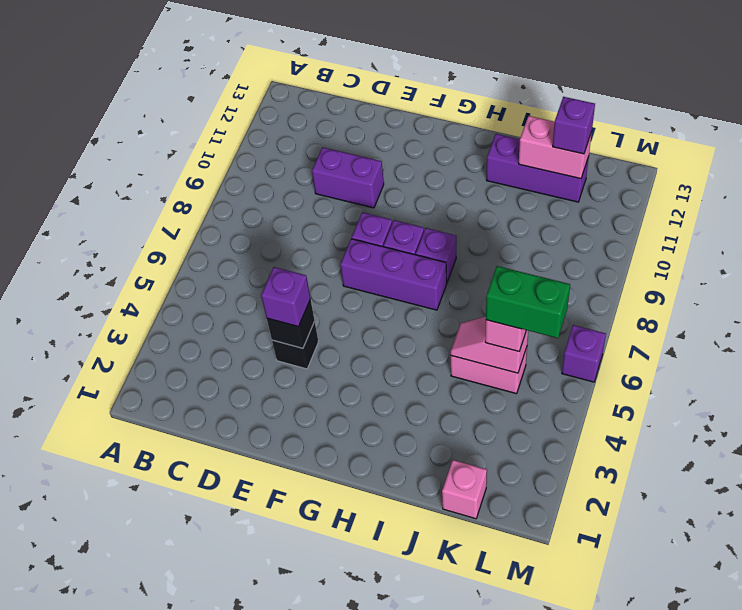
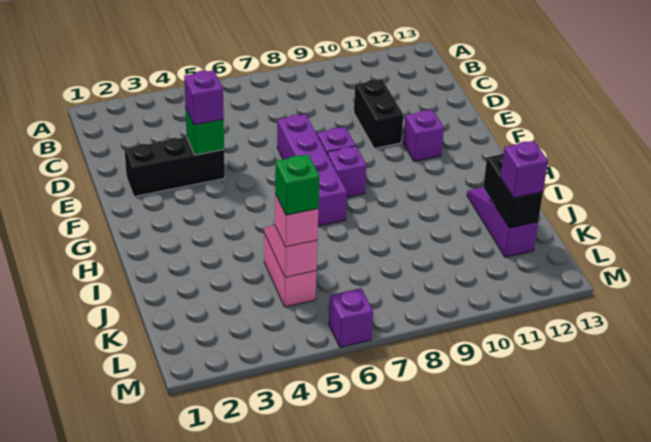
purple 1x2 brick [312,147,384,208] -> black 1x2 brick [354,79,403,148]
black 1x1 brick [272,322,318,369] -> black 1x3 brick [125,137,225,197]
black 1x1 brick [267,299,315,348] -> green 1x1 brick [185,107,224,155]
purple 1x3 brick [340,239,447,310] -> purple 1x4 brick [277,114,347,226]
purple 1x1 brick [416,228,456,282] -> purple 1x1 brick moved to [403,110,444,162]
purple 1x3 brick [487,134,589,202] -> purple 1x3 slope [467,187,538,257]
pink 1x2 brick [519,116,592,179] -> black 1x2 brick [483,153,543,228]
pink 1x1 brick [442,460,487,519] -> none
green 1x2 brick [486,266,570,338] -> green 1x1 brick [275,155,320,215]

